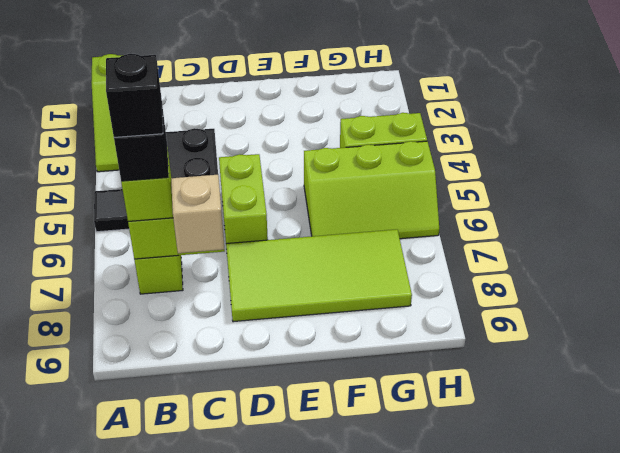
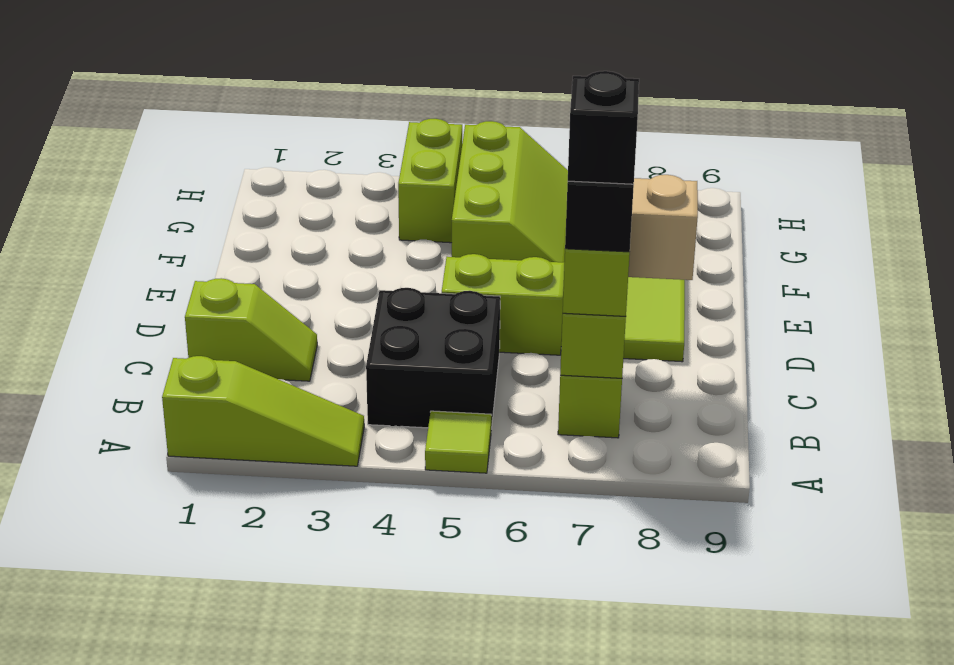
black 1x1 tile [94,189,129,232] -> lime 1x1 tile [425,411,491,473]
none -> lime 1x2 slope [185,278,317,381]

